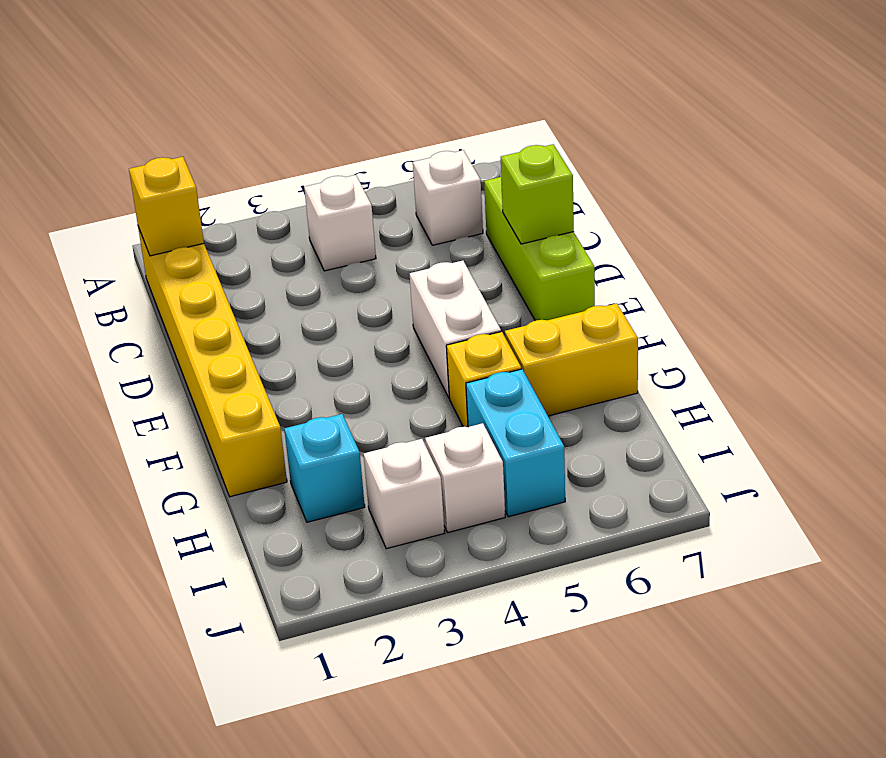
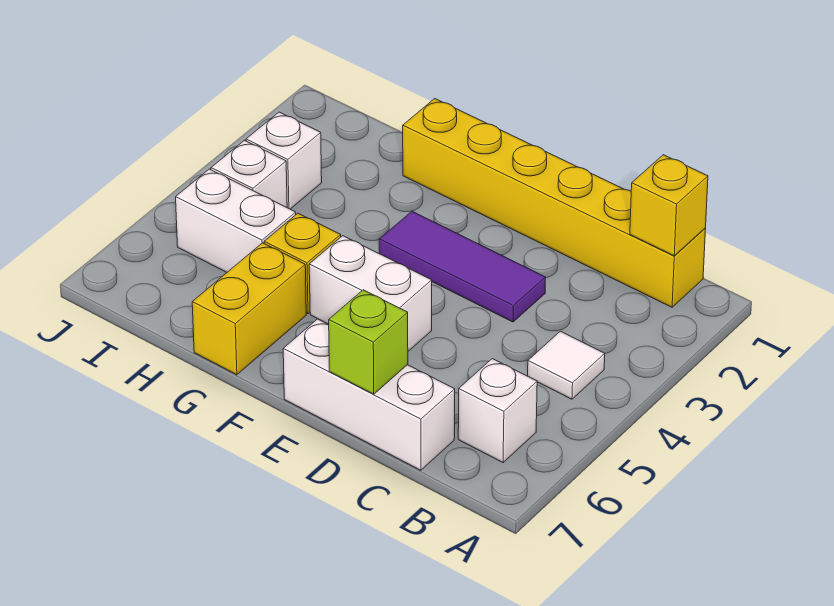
white 1x1 brick [304,175,376,271] -> white 1x1 tile [528,331,605,399]
lime 1x3 brick [484,177,595,321] -> white 1x3 brick [283,319,455,470]
none -> purple 1x3 tile [379,211,546,322]
cyan 1x1 brick [284,414,365,522] -> none
cyan 1x2 brick [466,369,565,517] -> white 1x2 brick [176,169,296,272]

